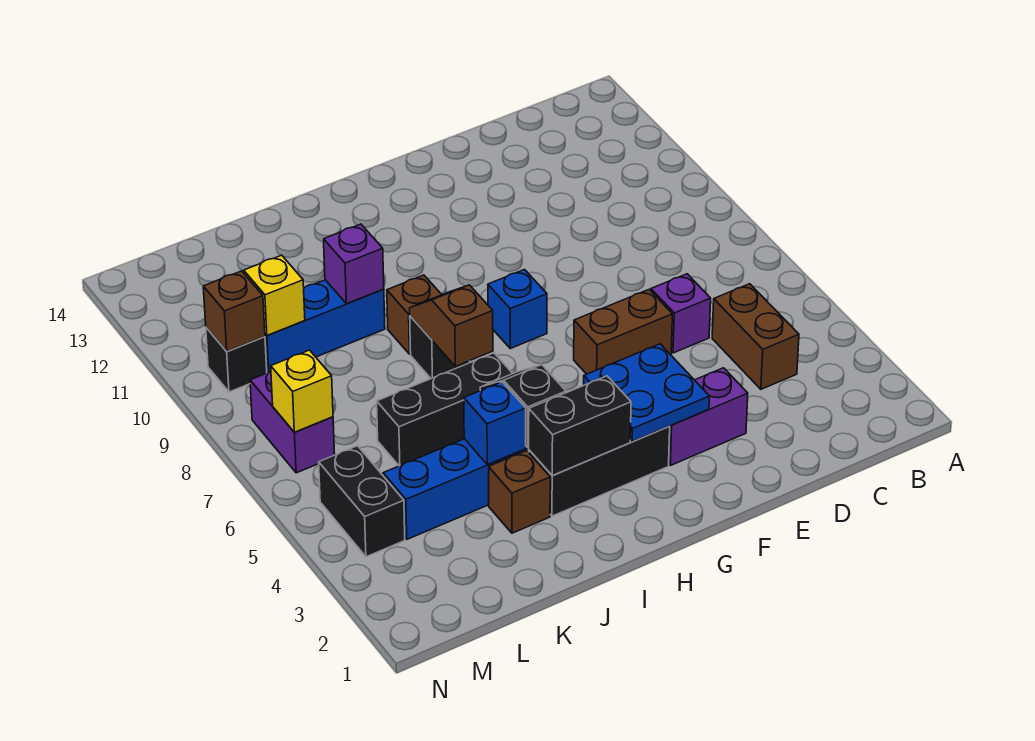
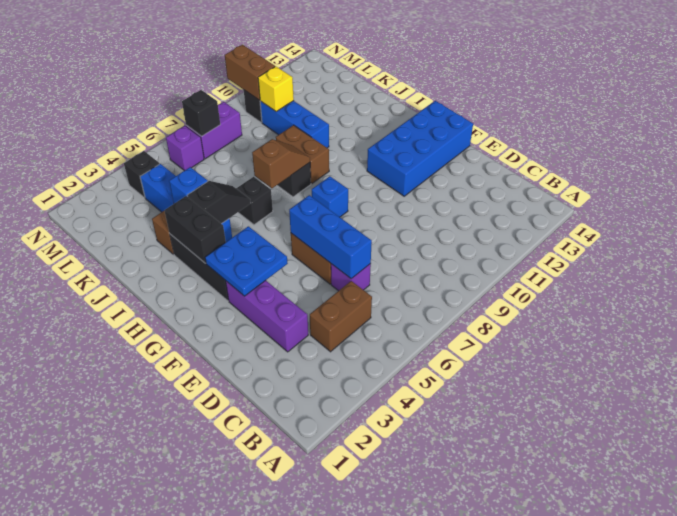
none -> blue 1x3 brick [289,195,372,279]
purple 1x2 brick [669,368,748,466] -> purple 1x3 brick [226,280,308,352]
none -> blue 2x4 brick [367,101,473,196]
black 1x3 brick [377,353,513,466] -> black 1x1 brick [236,177,273,225]
brown 1x1 brick [387,275,442,354] -> brown 1x2 brick [276,125,329,184]
purple 1x1 brick [324,224,384,304] -> purple 1x1 brick moved to [166,126,204,171]
black 1x2 brick [319,446,405,557] -> black 1x1 brick [124,151,160,198]
yellow 1x1 brick [271,350,333,432] -> black 1x1 brick [182,90,220,136]
brown 1x1 brick [203,271,265,351] -> brown 1x2 brick [225,45,275,100]

